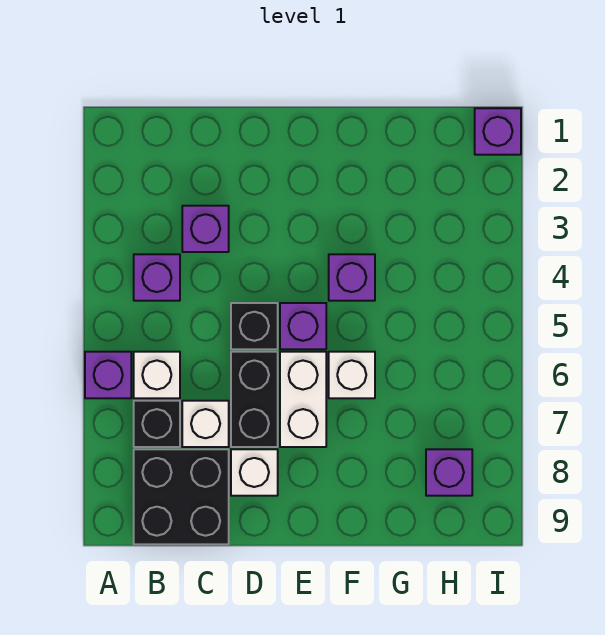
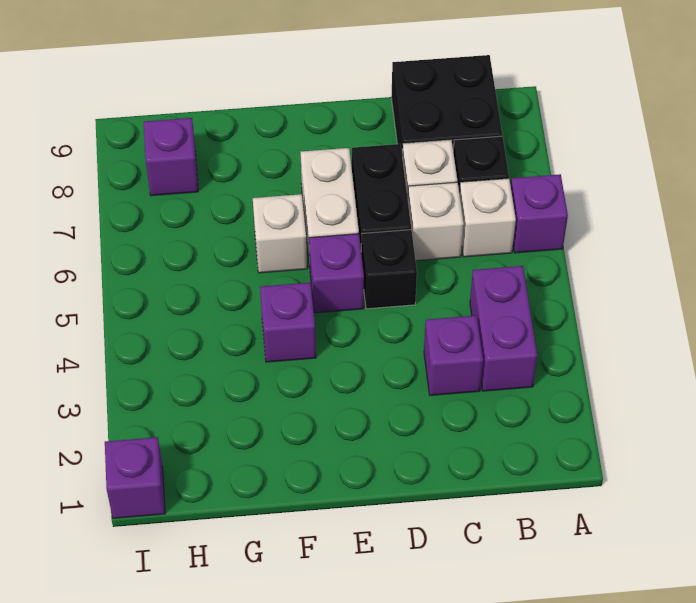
purple 1x1 brick [134,254,180,301] -> purple 1x2 brick [470,266,537,391]
white 1x1 brick [231,449,278,496] -> white 1x1 brick moved to [408,182,464,261]

